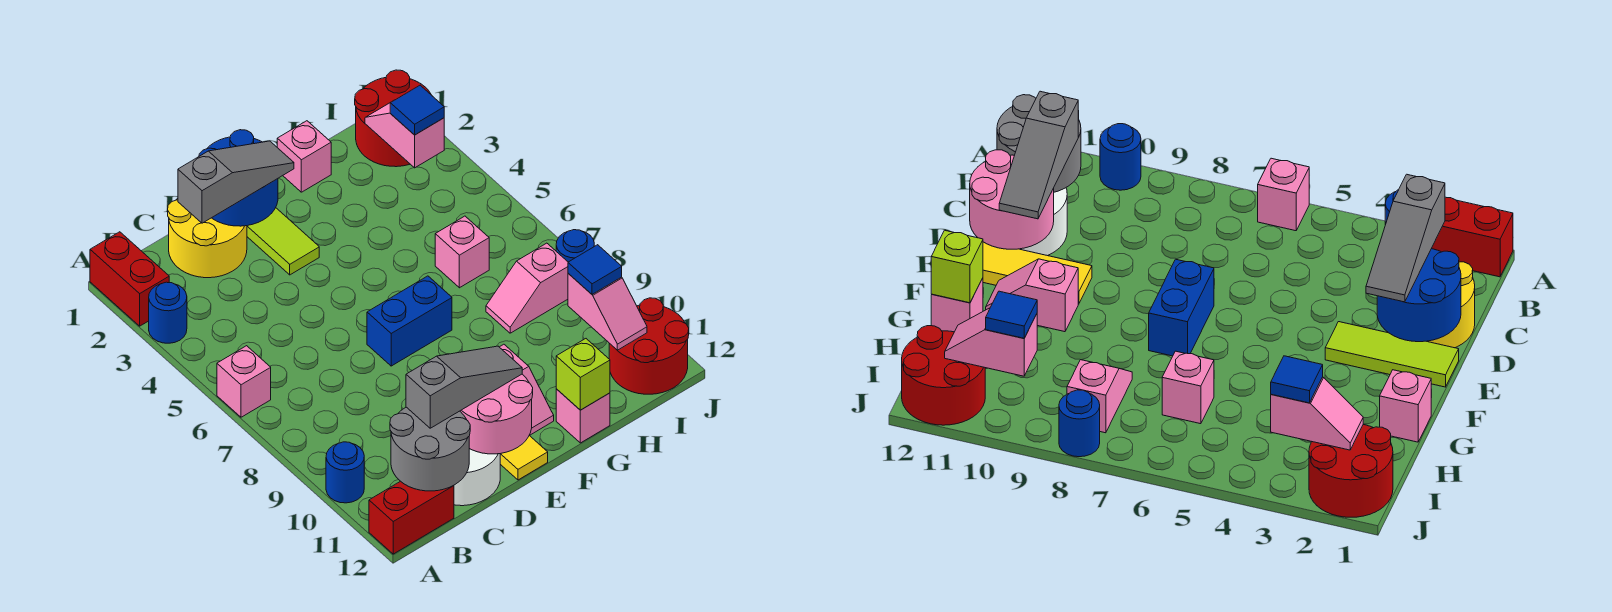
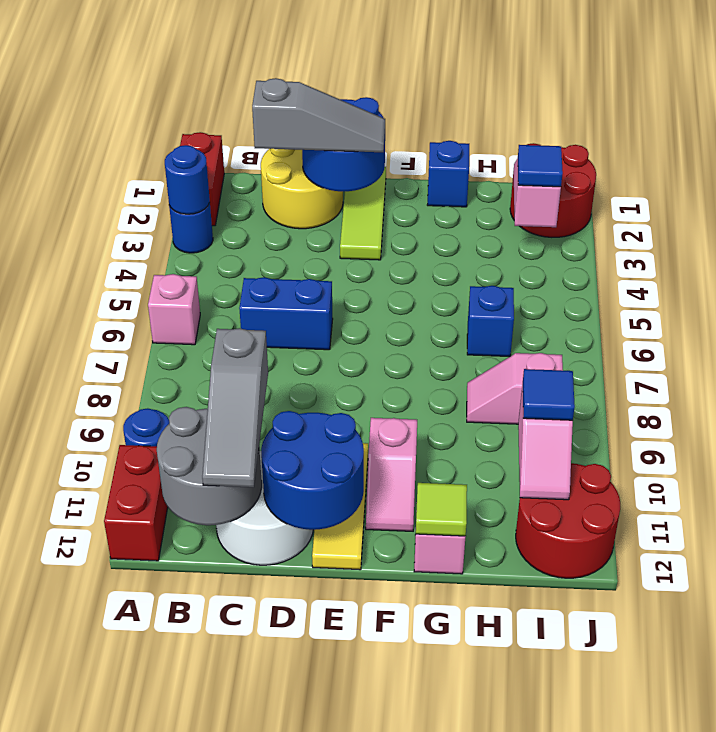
red 1x2 brick [369,481,454,554] -> red 1x2 brick turned to [104,445,168,561]
grey 1x3 slope [406,346,522,428] -> grey 1x3 slope turned to [202,328,268,487]
pink 2x2 round brick [460,374,533,454] -> blue 2x2 round brick [261,411,364,530]
blue 1x2 brick [367,276,452,366] -> blue 1x2 brick moved to [239,277,333,350]
pink 1x1 brick [277,121,331,192] -> blue 1x1 brick [427,141,469,207]
lime 1x1 brick [556,339,610,410] -> lime 1x1 tile [416,483,467,536]
pink 1x1 brick [435,216,489,288] -> blue 1x1 brick [467,286,514,357]
blue 1x1 round brick [556,230,594,262] -> blue 1x1 round brick moved to [165,145,210,214]

